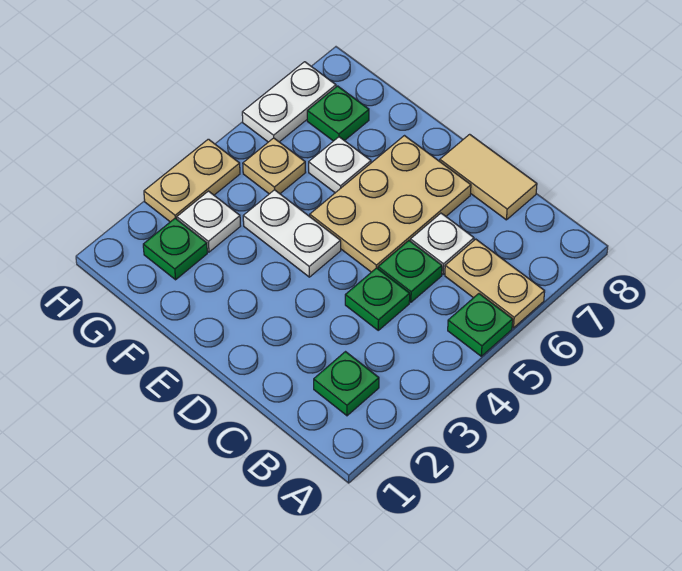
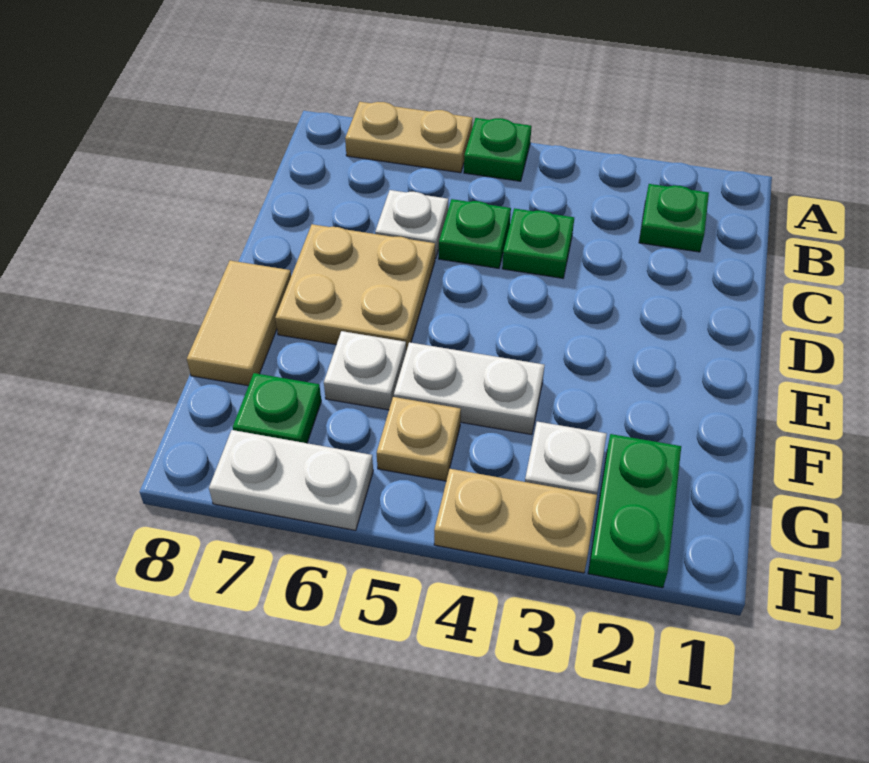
tan 1x2 plate [445,239,545,328] -> tan 1x2 plate turned to [345,102,473,173]
tan 1x2 tile [440,134,537,220] -> tan 1x2 tile moved to [187,261,291,386]
tan 2x3 plate [310,136,471,272] -> tan 2x2 plate [275,224,435,351]
white 1x2 plate [243,190,341,277] -> white 1x2 plate turned to [394,342,544,435]
green 1x1 plate [143,218,207,280] -> green 1x2 plate [588,434,681,588]

